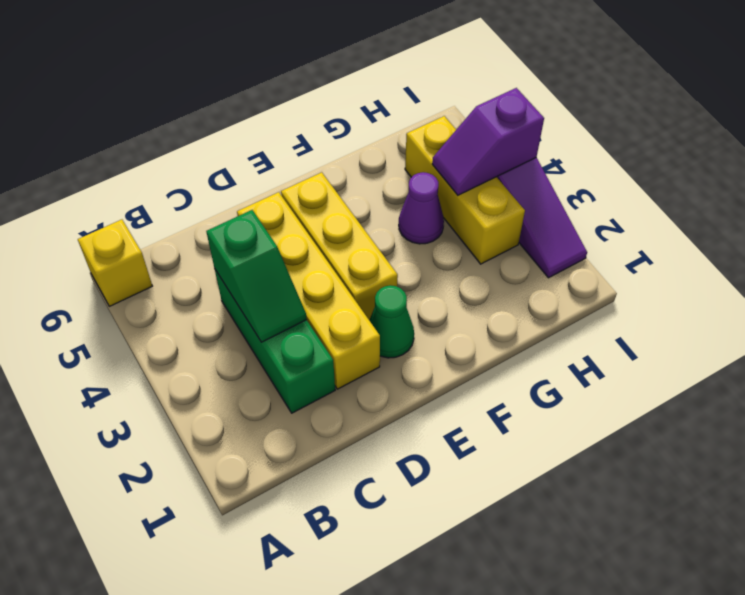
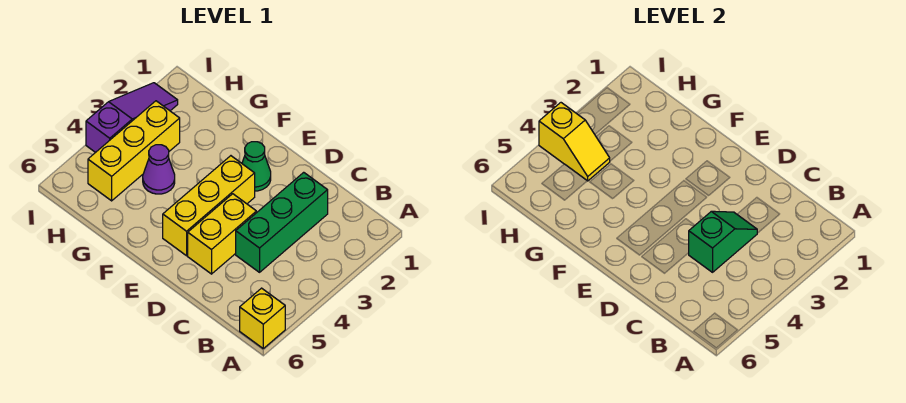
yellow 1x4 brick [237,192,380,389] -> yellow 1x2 brick [188,194,256,274]
purple 1x2 slope [432,88,544,195] -> yellow 1x2 slope [539,103,610,181]

